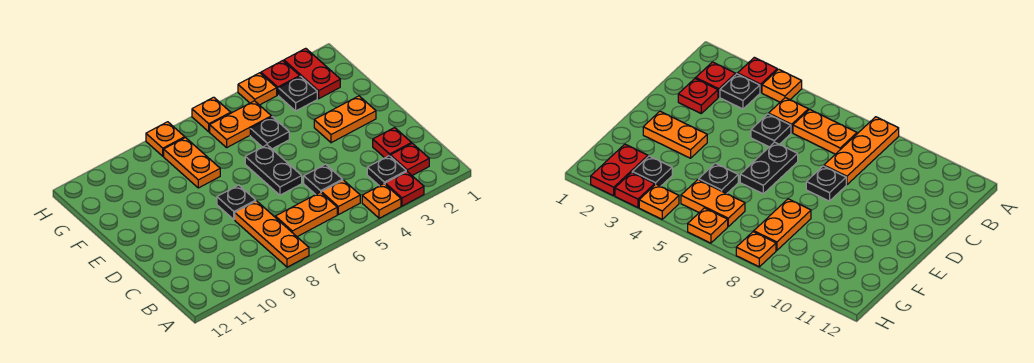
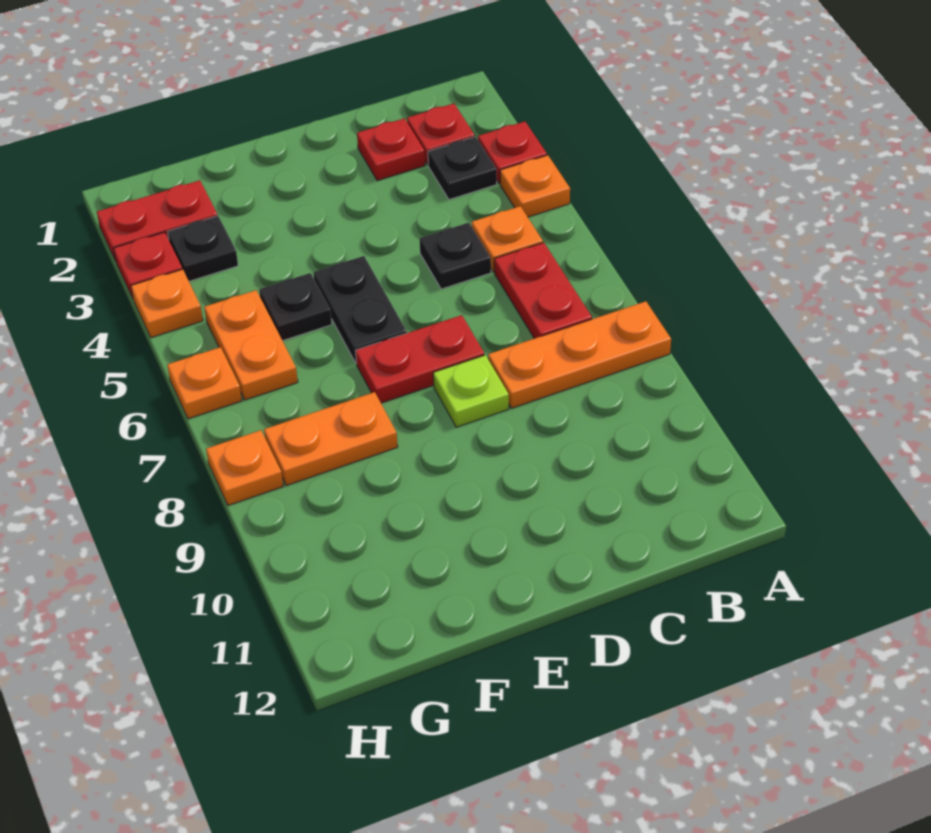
orange 1x2 plate [275,192,337,237] -> red 1x2 plate [494,243,592,339]
black 1x2 plate [245,145,302,195] -> black 1x2 plate turned to [313,256,407,363]
none -> red 1x2 plate [355,315,484,403]
black 1x1 plate [217,185,256,220] -> lime 1x1 plate [433,355,509,427]
orange 1x2 plate [314,96,376,143] -> none

